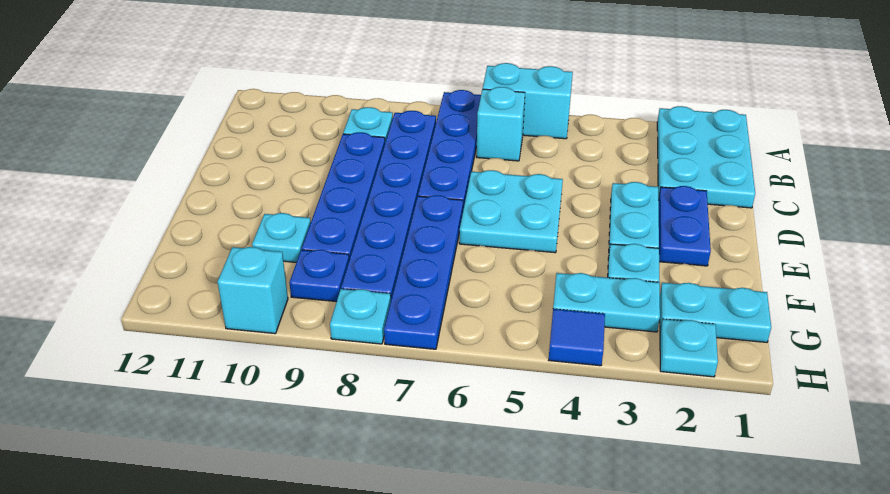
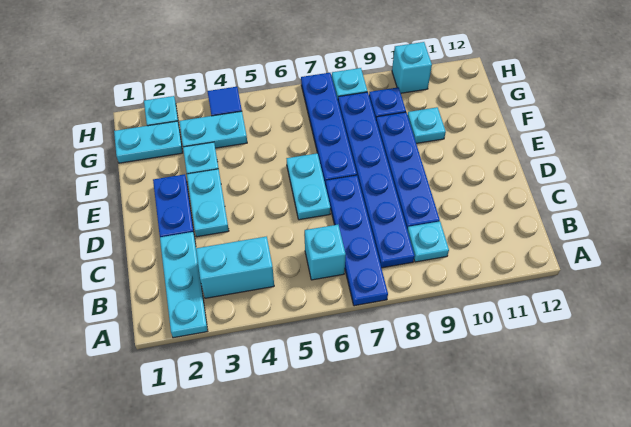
cyan 2x3 plate [657,106,755,208] -> cyan 1x3 plate [160,232,208,338]
cyan 1x2 brick [483,63,573,139] -> cyan 1x2 brick moved to [196,236,274,298]
cyan 2x2 plate [459,170,563,253] -> cyan 1x2 plate [287,153,330,220]

